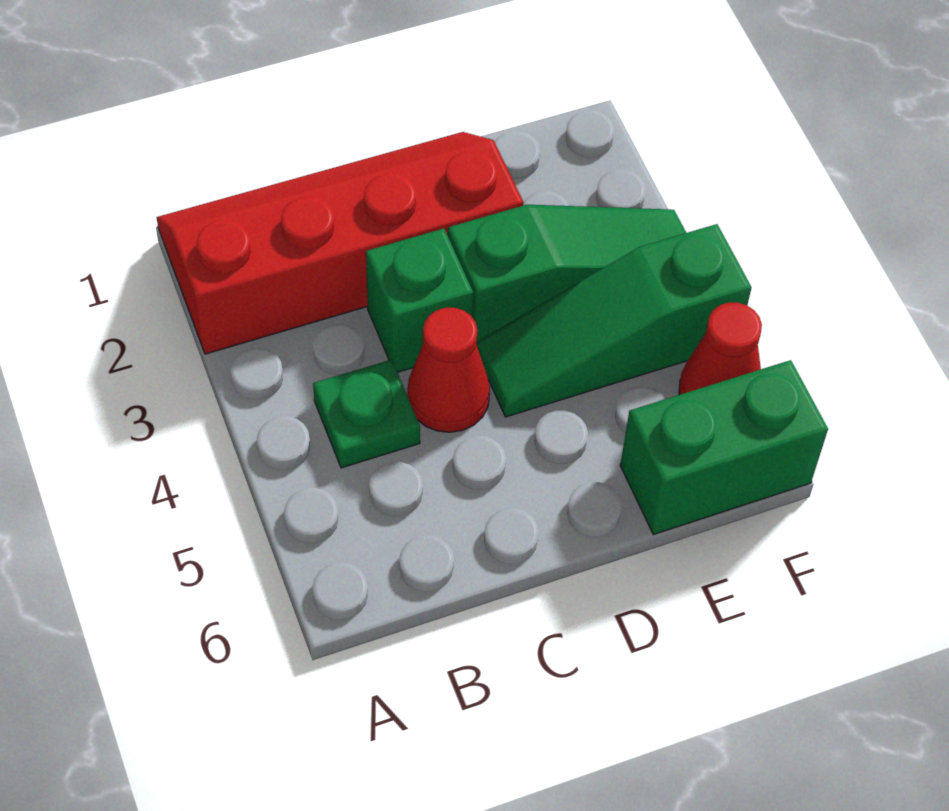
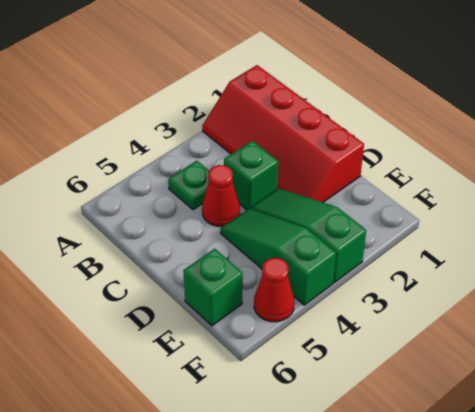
red 2x4 slope [156,132,524,354] -> red 2x4 slope turned to [202,65,364,202]
green 1x3 slope [448,205,686,344] -> green 1x3 slope turned to [251,189,366,283]
green 1x2 brick [620,360,828,535] -> green 1x1 brick [183,249,243,326]

